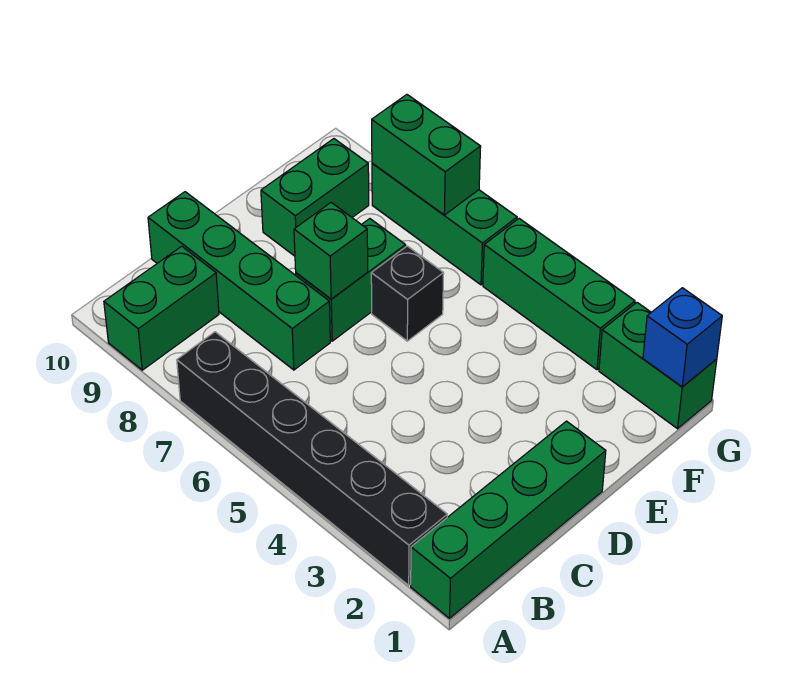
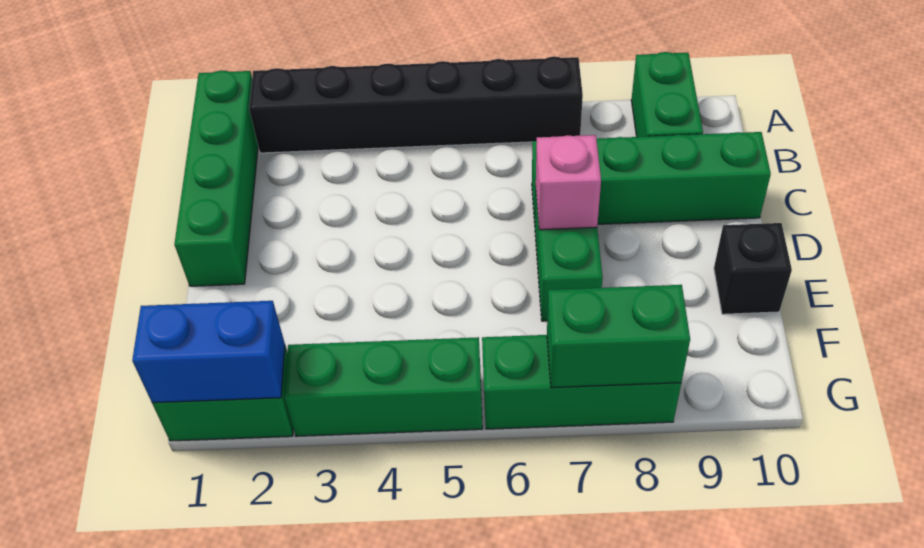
green 1x1 brick [294,203,368,299] -> pink 1x1 brick [536,135,601,230]
black 1x1 brick [371,246,444,341] -> black 1x1 brick moved to [714,223,792,314]
green 1x2 brick [261,139,369,256] -> none
blue 1x1 brick [643,288,722,387] -> blue 1x2 brick [132,301,285,403]

